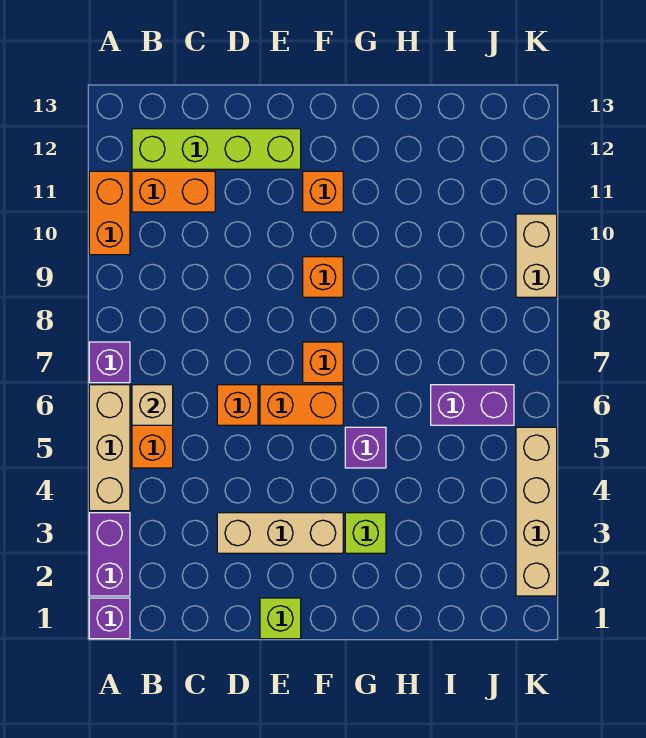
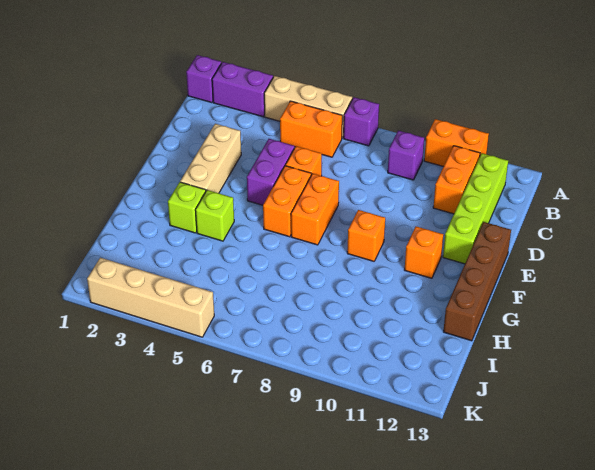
tan 1x1 brick [132,385,173,425] -> none
lime 1x1 brick [260,598,301,639] -> lime 1x1 brick moved to [195,190,234,241]
none -> brown 1x4 brick [443,222,511,341]
orange 1x1 brick [303,342,343,383] -> orange 1x2 brick [291,174,339,245]
purple 1x1 brick [345,427,386,468] -> purple 1x1 brick moved to [388,131,424,180]
purple 1x2 brick [431,385,514,425] -> purple 1x2 brick moved to [247,139,294,205]
tan 1x2 brick [516,214,557,297] -> none

